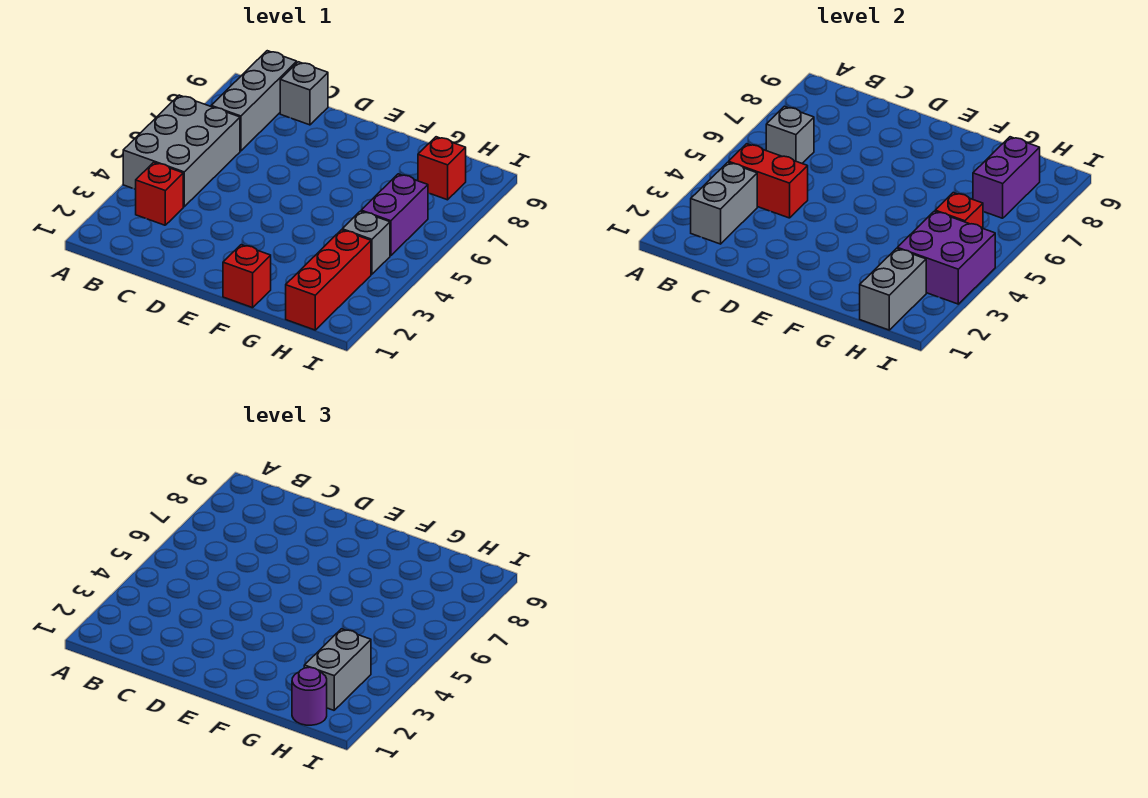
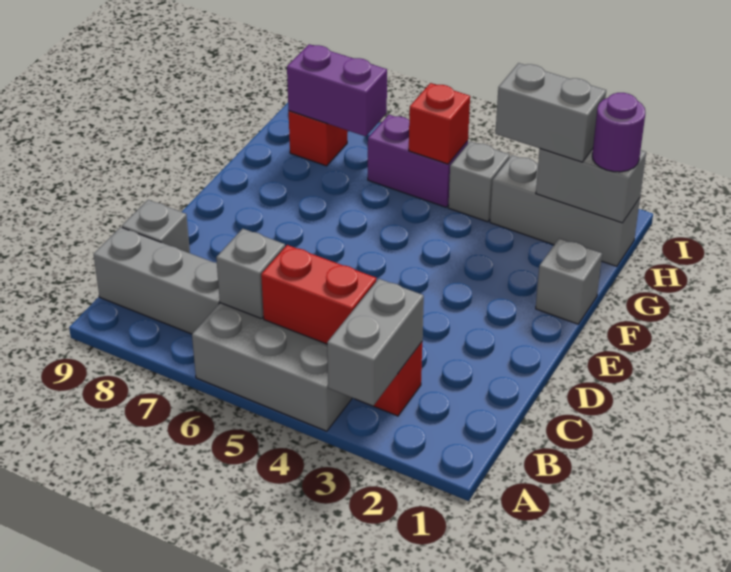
grey 1x2 brick [691,162,757,244] -> grey 1x2 brick turned to [327,279,424,406]
red 1x2 brick [729,144,808,218] -> red 1x2 brick turned to [261,245,377,344]
red 1x1 brick [223,245,271,308] -> grey 1x1 brick [536,238,602,324]
red 1x3 brick [286,230,371,330] -> grey 1x3 brick [490,155,640,266]
purple 2x2 brick [897,211,995,304] -> none

